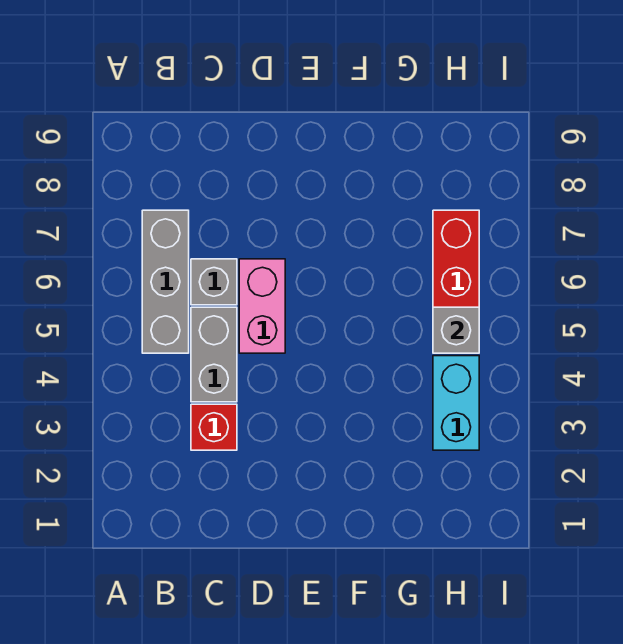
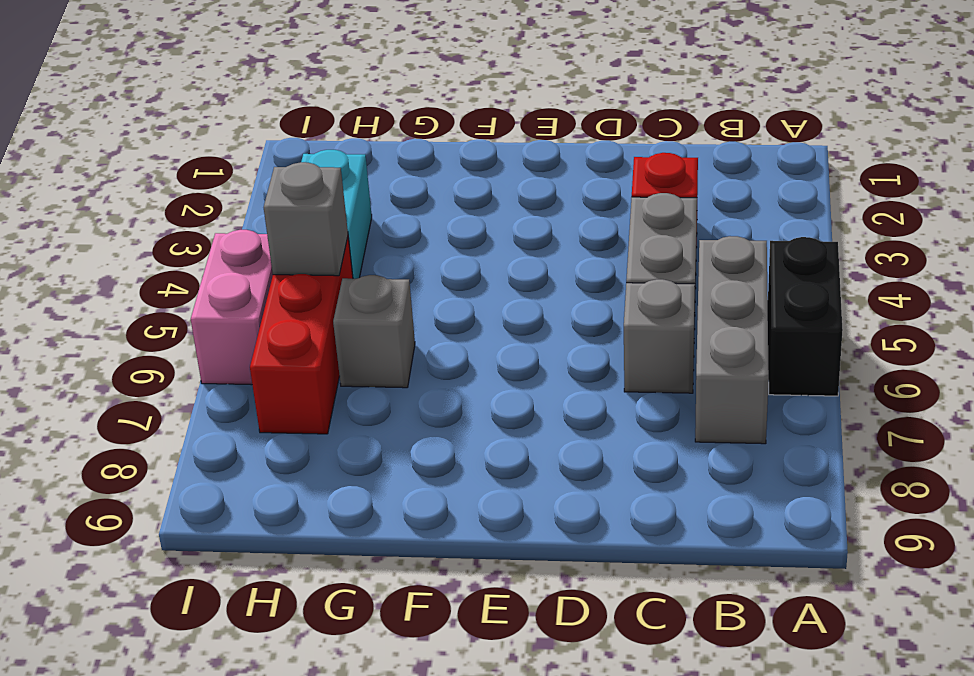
none -> black 1x2 brick [768,237,843,396]
pink 1x2 brick [239,259,285,353] -> pink 1x2 brick moved to [191,230,273,385]
none -> grey 1x1 brick [333,275,415,388]

